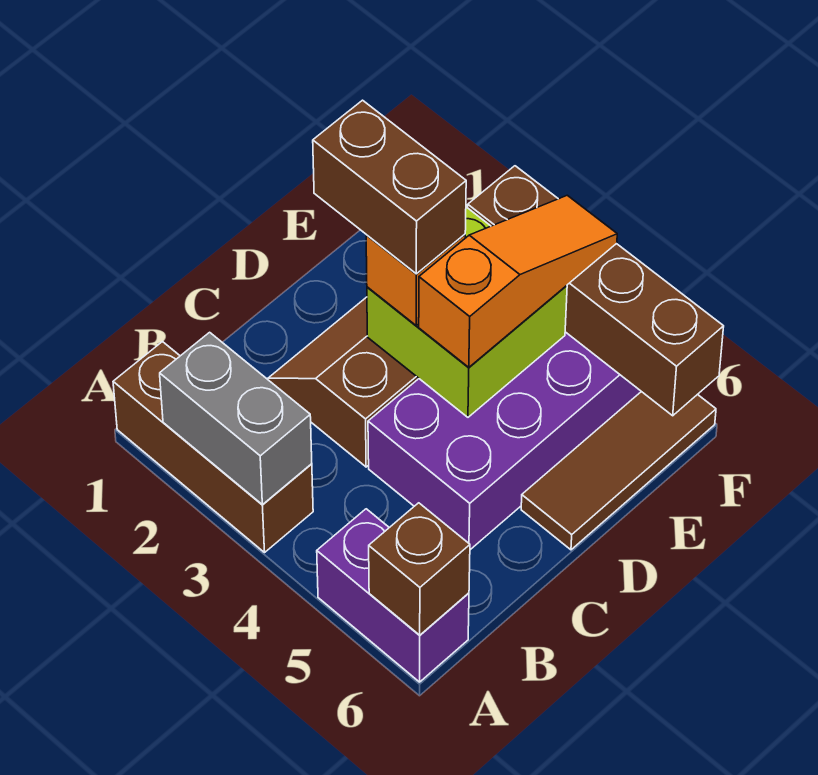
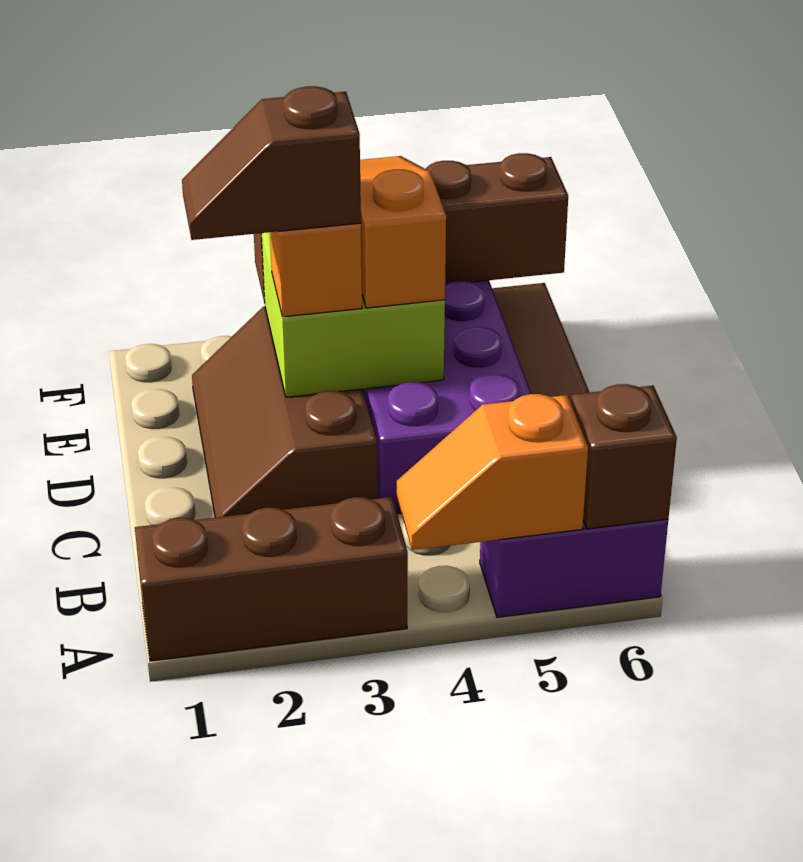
grey 1x2 brick [160,332,312,505] -> none
none -> orange 1x2 slope [397,394,588,550]
brown 1x2 brick [313,100,466,274] -> brown 1x2 slope [182,86,361,240]

